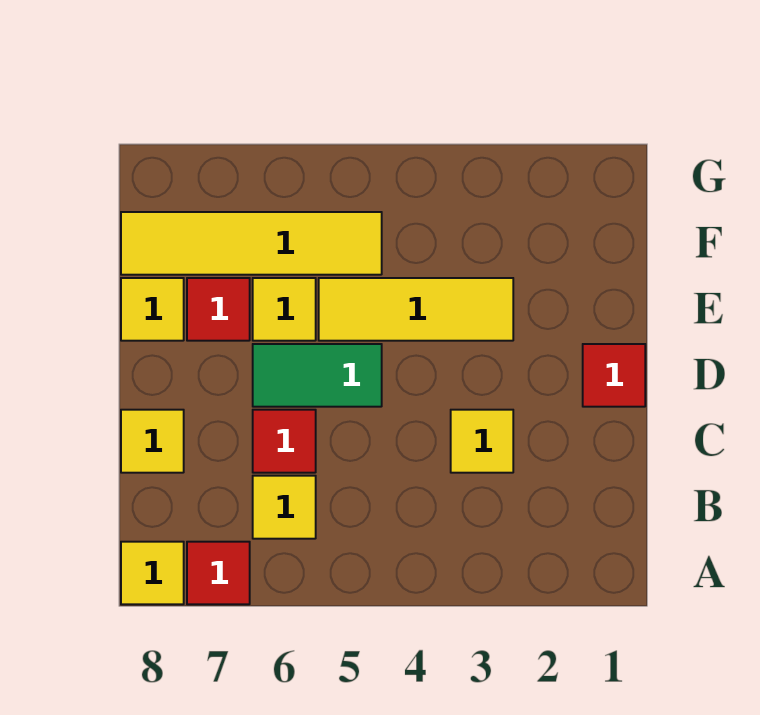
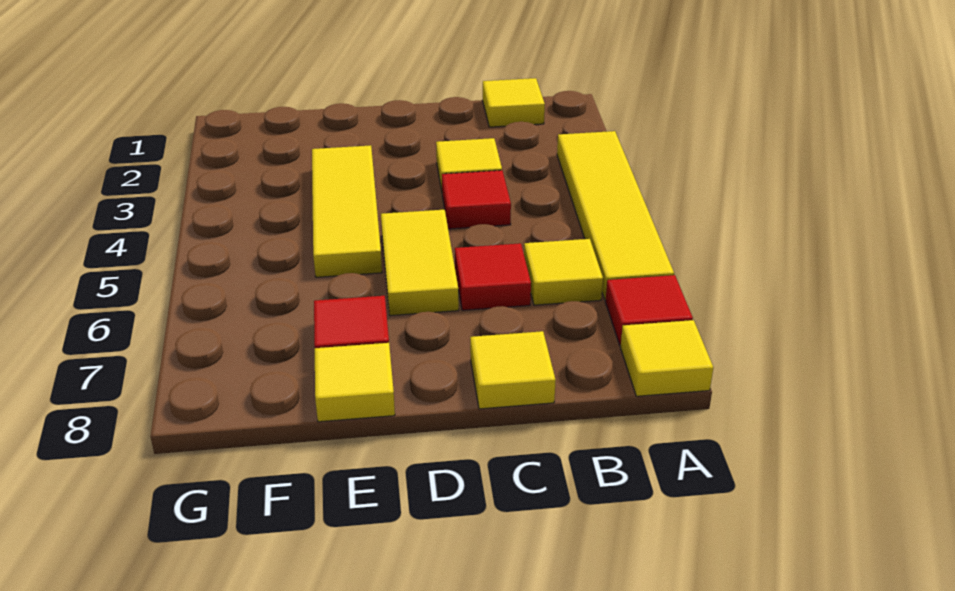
red 1x1 tile [583,344,645,407] -> red 1x1 tile moved to [442,170,511,229]
green 1x2 tile [253,344,382,407] -> yellow 1x2 tile [381,210,459,316]
yellow 1x1 tile [253,278,316,341] -> yellow 1x1 tile moved to [483,78,545,127]
yellow 1x4 tile [121,212,382,275] -> yellow 1x4 tile moved to [557,131,674,300]

